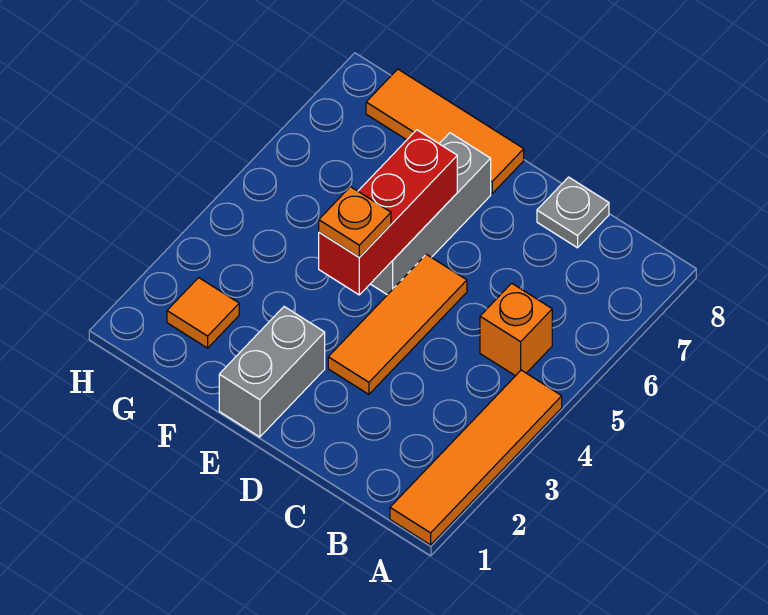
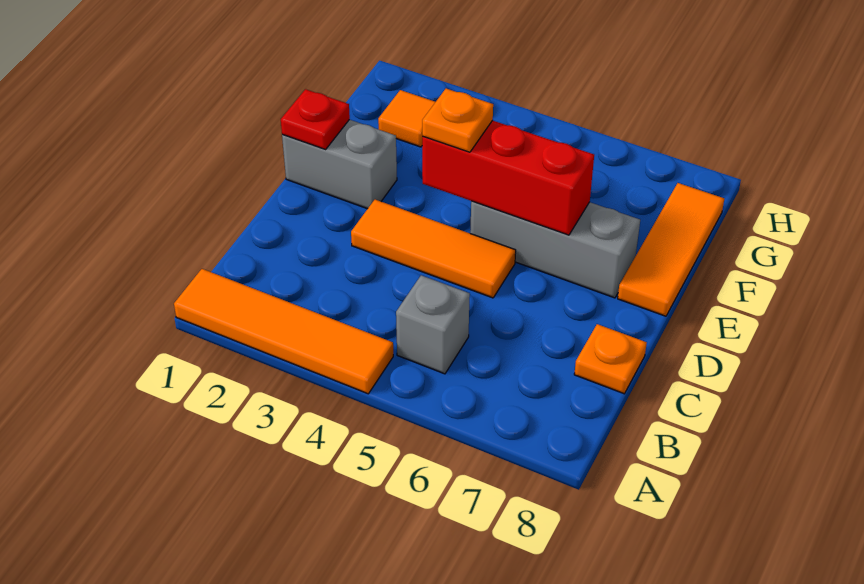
orange 1x1 brick [480,283,552,376] -> grey 1x1 brick [396,275,470,374]
grey 1x1 plate [537,177,609,248] -> orange 1x1 plate [574,324,647,394]
none -> red 1x1 plate [281,89,350,149]

